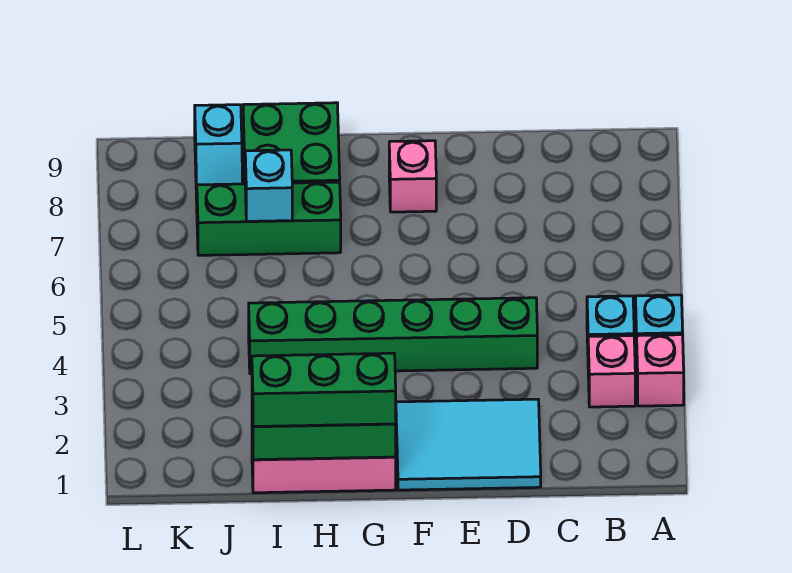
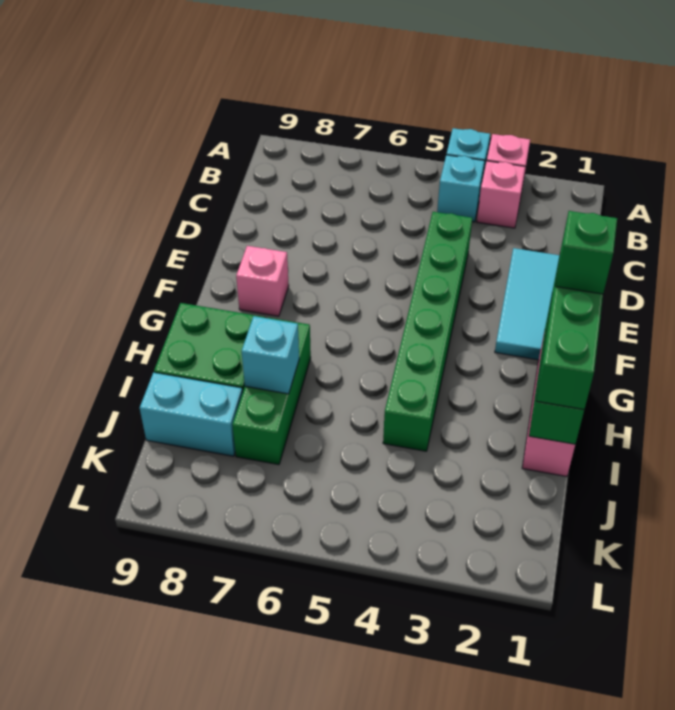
none -> green 1x1 brick [555,211,617,294]
cyan 1x2 slope [195,105,243,201] -> cyan 1x2 brick [140,373,243,456]

